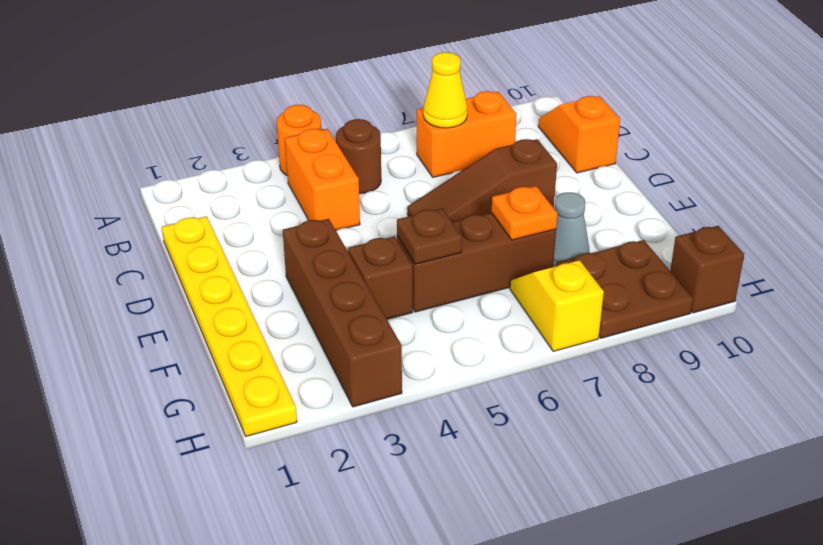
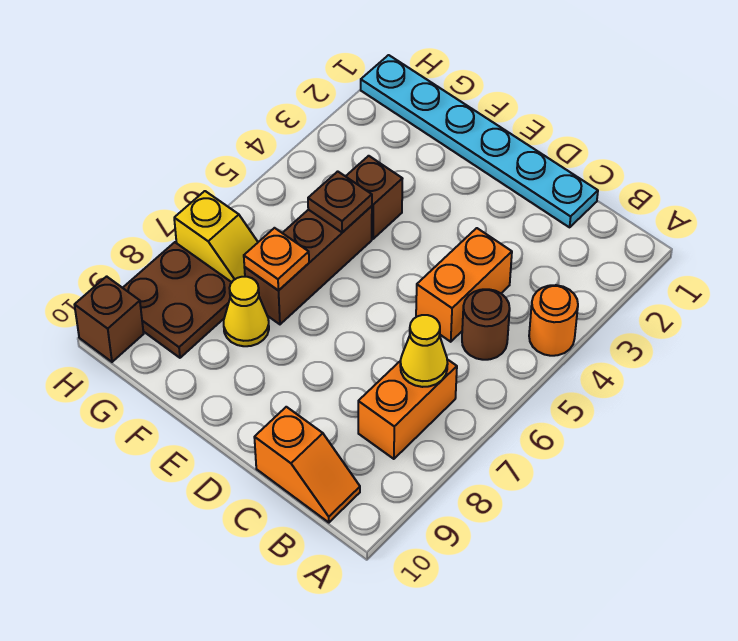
orange 1x2 brick [285,129,360,230] -> orange 1x2 brick turned to [416,228,512,342]
yellow 1x6 plate [162,216,297,436] -> cyan 1x6 plate [361,55,598,227]
brown 1x3 slope [407,139,557,222] -> none
brown 1x4 brick [283,219,402,407] -> none
grey 1x1 cone [553,192,589,267] -> yellow 1x1 cone [224,277,269,346]

